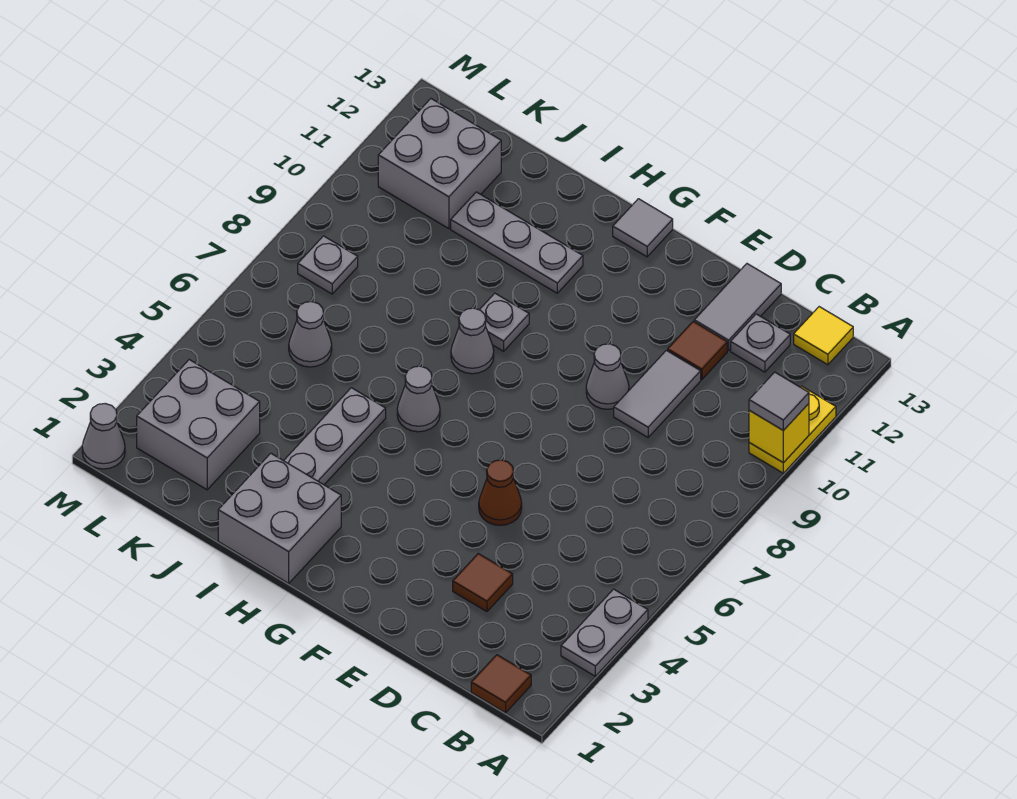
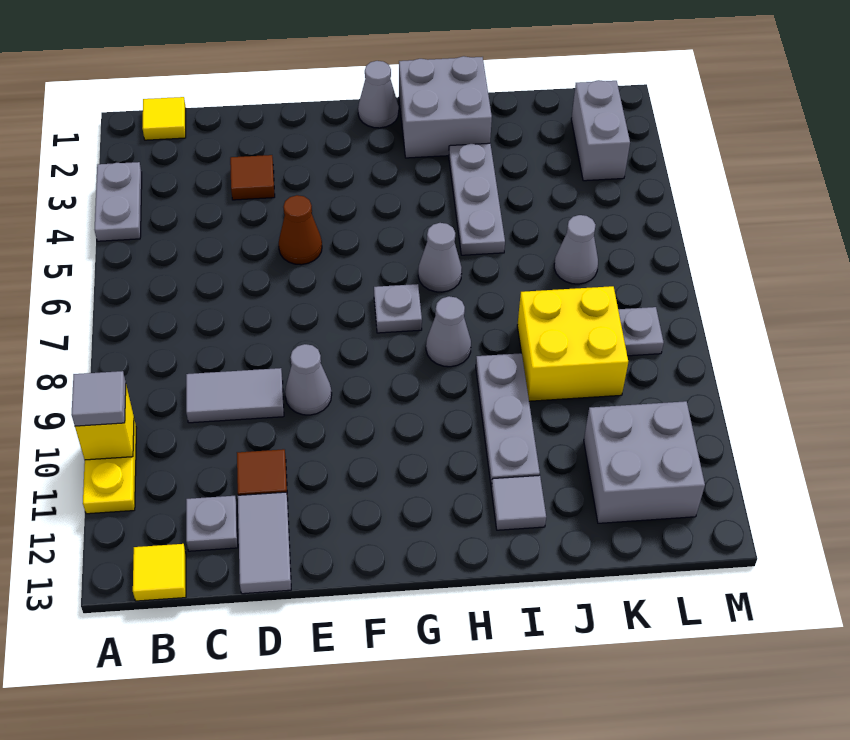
brown 1x1 tile [471,655,531,713] -> yellow 1x1 tile [142,97,186,140]
grey 1x2 tile [614,350,701,437] -> grey 1x2 tile turned to [186,368,284,423]
grey 1x1 tile [613,199,673,257] -> grey 1x1 tile moved to [491,475,546,530]
grey 1x1 plate [480,293,529,351] -> grey 1x1 plate moved to [374,284,422,333]
grey 1x3 plate [451,192,583,293] -> grey 1x3 plate turned to [476,353,540,487]
none -> yellow 2x2 brick [517,286,628,401]
grey 2x2 brick [137,360,260,490] -> grey 1x2 brick [571,80,630,181]
grey 1x1 cone [82,404,125,469] -> grey 1x1 cone moved to [358,61,399,128]

